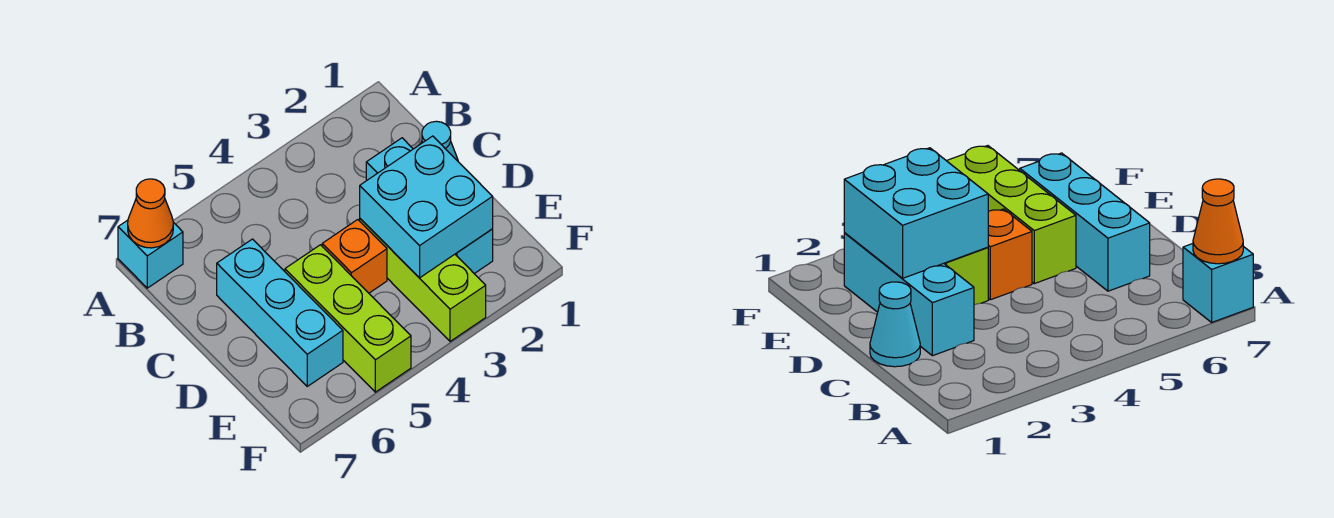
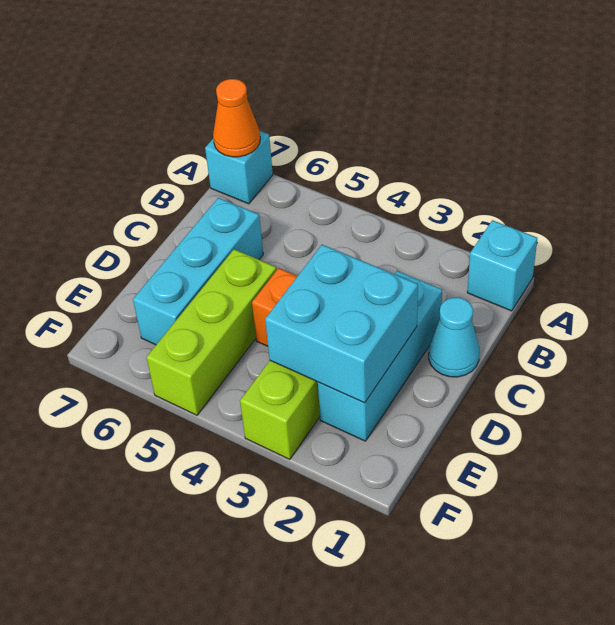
none -> cyan 1x1 brick [467,220,537,311]

